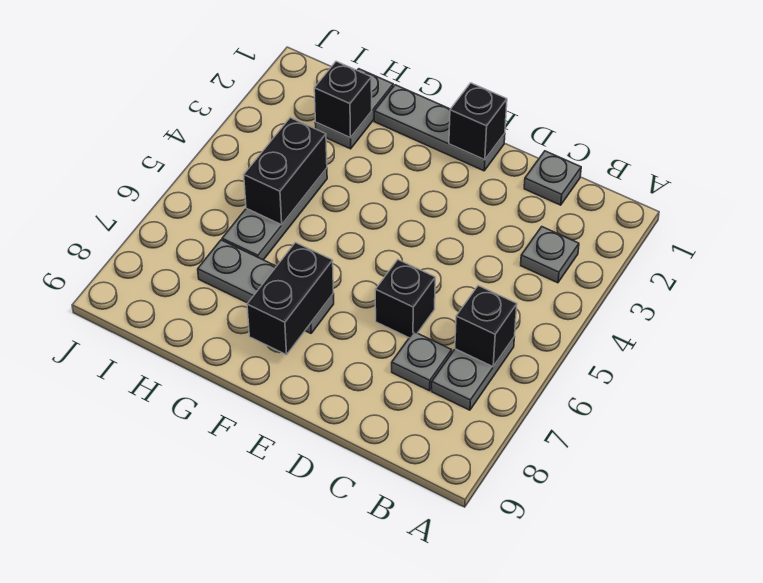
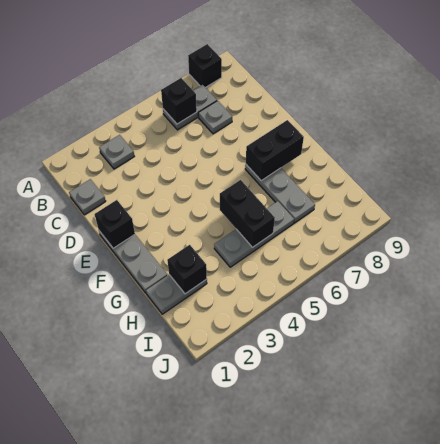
black 1x1 brick [375,260,435,338] -> black 1x1 brick moved to [188,44,222,88]
black 1x2 brick [244,118,327,225] -> black 1x2 brick turned to [220,180,275,248]

